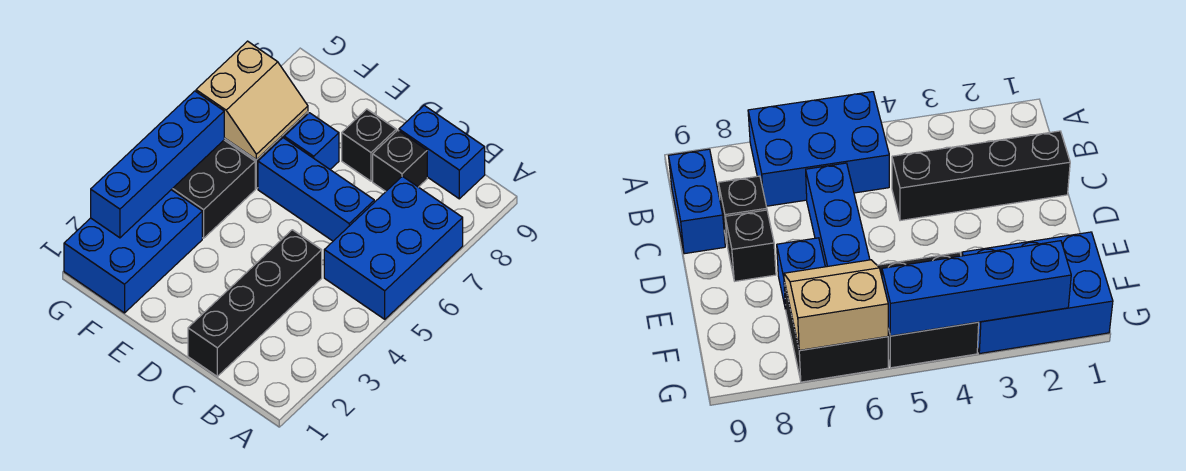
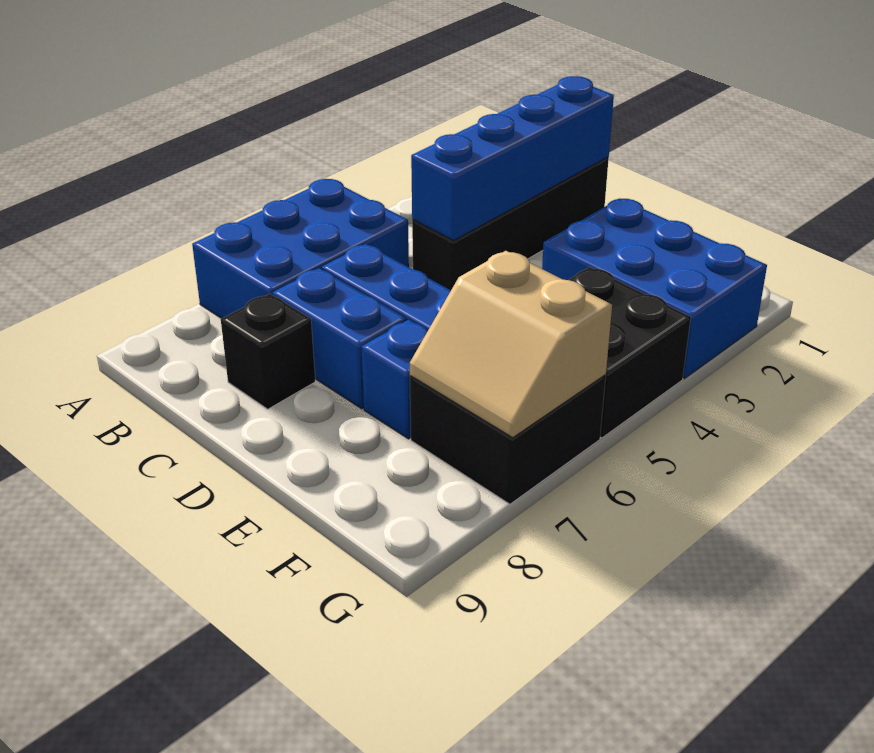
blue 1x2 brick [399,105,485,199] -> blue 1x2 brick moved to [272,268,406,409]
black 1x1 brick [342,109,396,181] -> none
blue 2x3 brick [64,190,202,313] -> blue 2x3 brick turned to [542,198,767,378]
tan 2x2 slope [196,41,308,160] -> tan 2x2 slope turned to [410,251,612,437]
blue 1x4 brick [91,91,224,238] -> blue 1x4 brick moved to [411,76,614,240]

